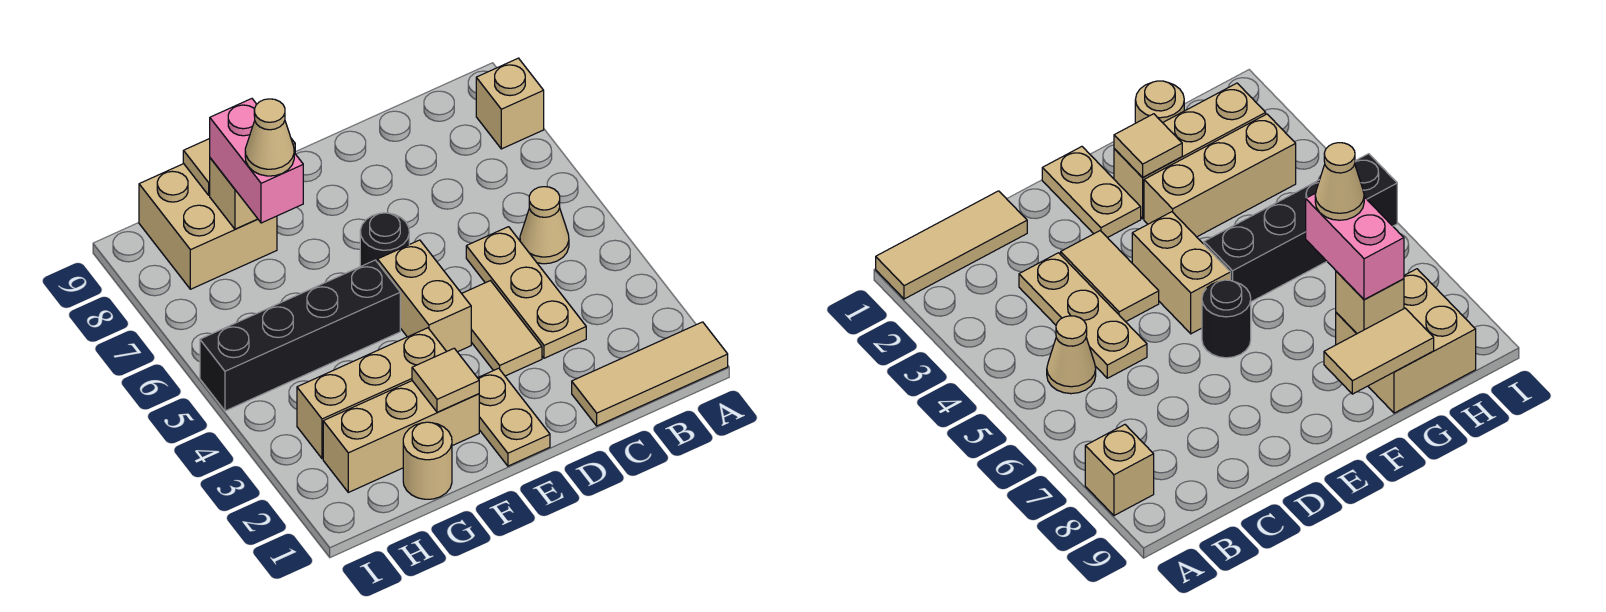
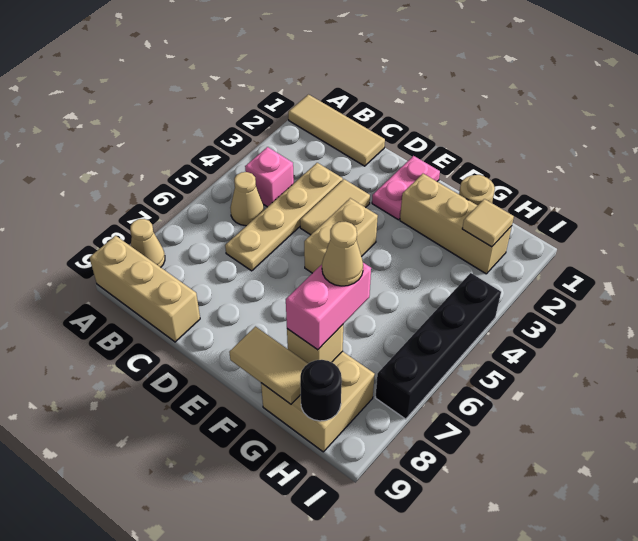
tan 1x1 brick [476,58,544,149] -> tan 1x1 cone [130,219,165,267]
none -> pink 1x1 brick [245,147,294,207]
tan 1x3 plate [466,227,586,358] -> tan 1x4 plate [225,163,343,271]
tan 1x2 plate [478,368,550,466] -> pink 1x2 plate [372,156,440,220]
black 1x1 round brick [360,213,409,267] -> black 1x1 round brick moved to [300,360,342,421]
tan 1x1 tile [412,348,479,412] -> tan 1x1 tile moved to [462,199,514,247]
tan 1x3 brick [297,328,447,459] -> tan 1x3 brick moved to [89,236,200,342]
black 1x4 brick [200,260,400,411] -> black 1x4 brick turned to [375,273,501,419]

